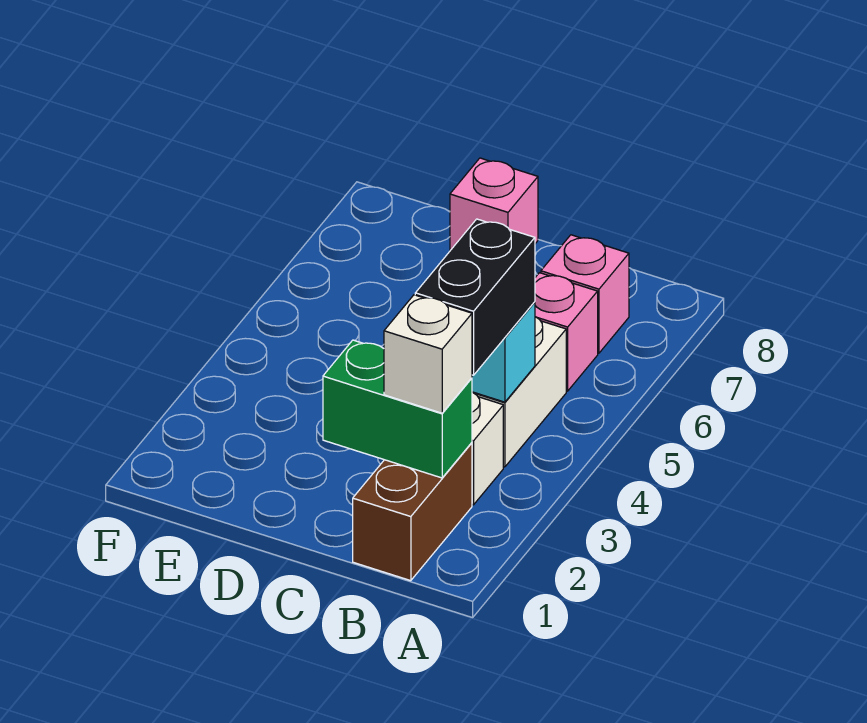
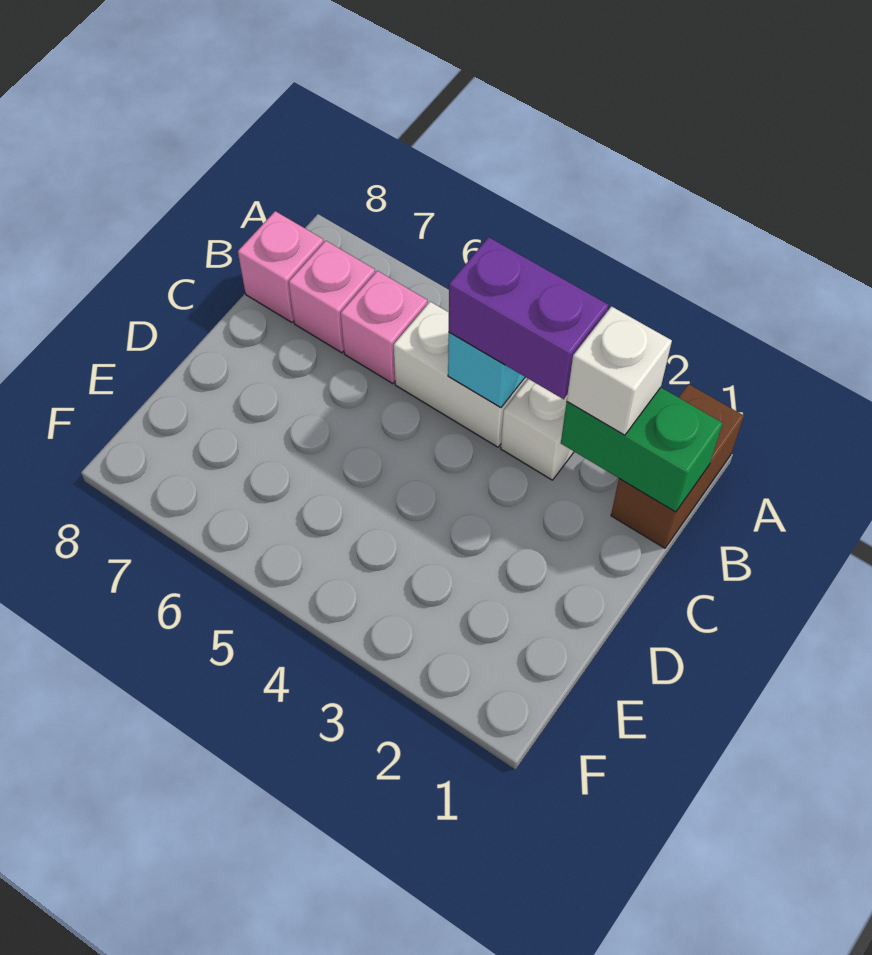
brown 1x2 brick [353,443,472,581] -> brown 1x2 brick turned to [611,384,744,548]
green 1x2 brick [323,340,472,478] -> green 1x2 brick turned to [561,387,723,512]
black 1x2 brick [415,219,535,375] -> purple 1x2 brick [449,237,608,399]
pink 1x1 brick [450,158,538,250] -> pink 1x1 brick moved to [238,211,324,322]

